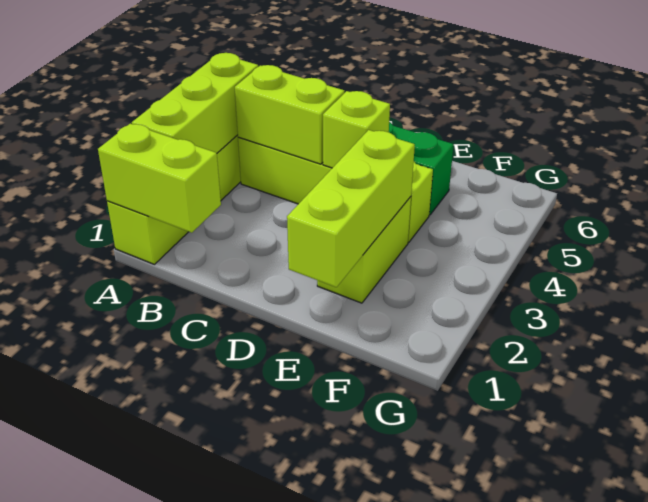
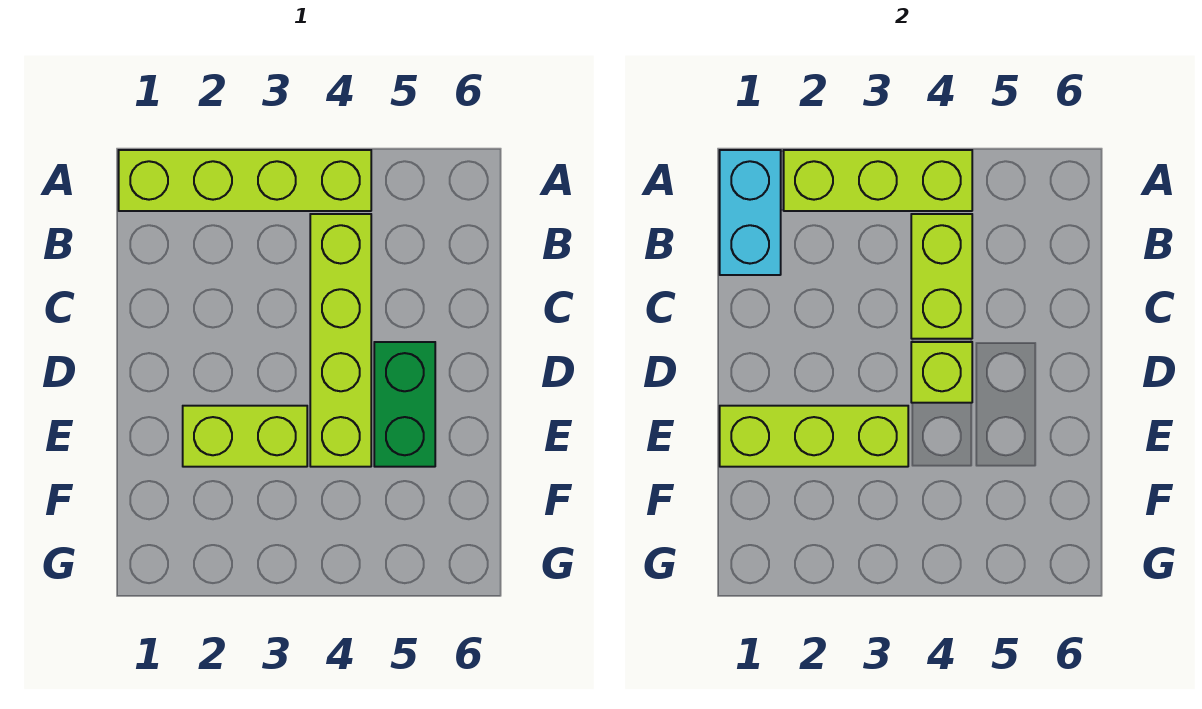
lime 1x2 brick [98,124,221,233] -> cyan 1x2 brick [720,150,781,275]

